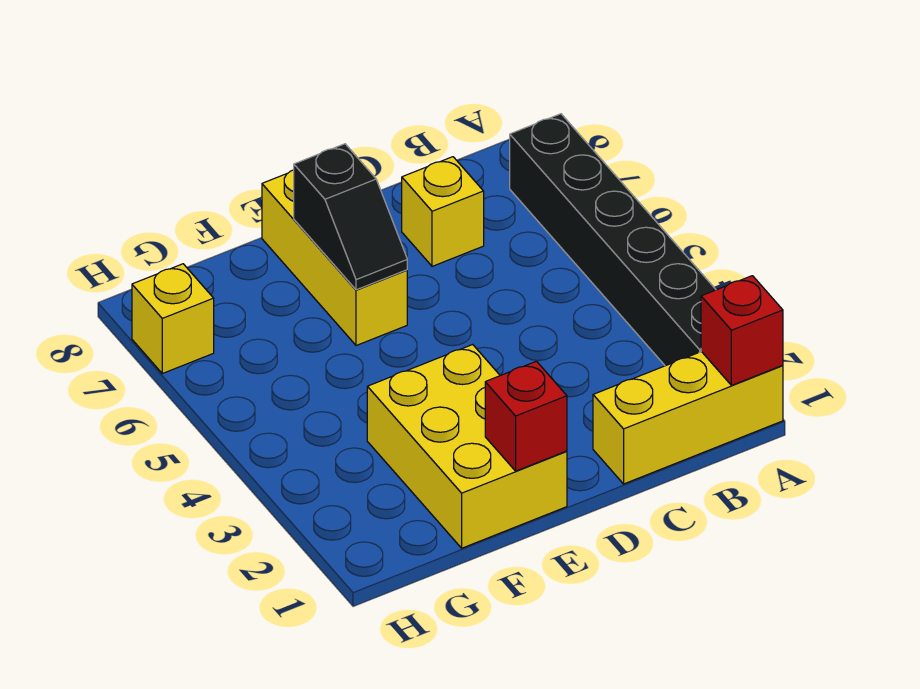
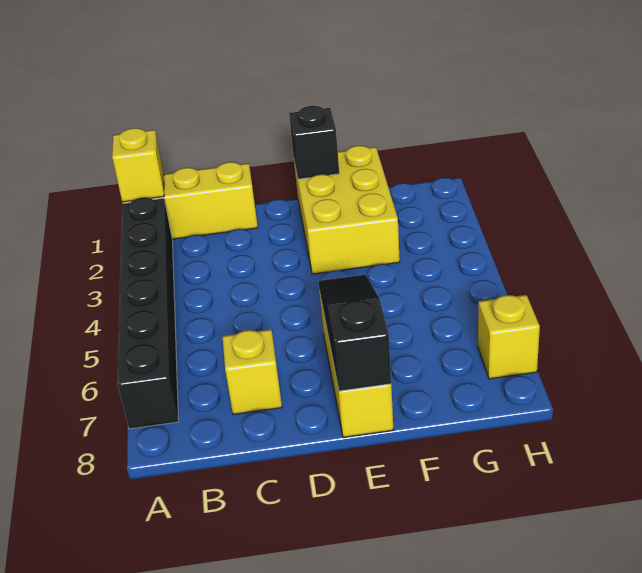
red 1x1 brick [701,276,783,385] -> yellow 1x1 brick [112,128,164,202]
red 1x1 brick [485,361,567,471] -> black 1x1 brick [289,106,339,179]
black 1x2 slope [294,144,407,290] -> black 1x3 slope [319,275,391,391]

